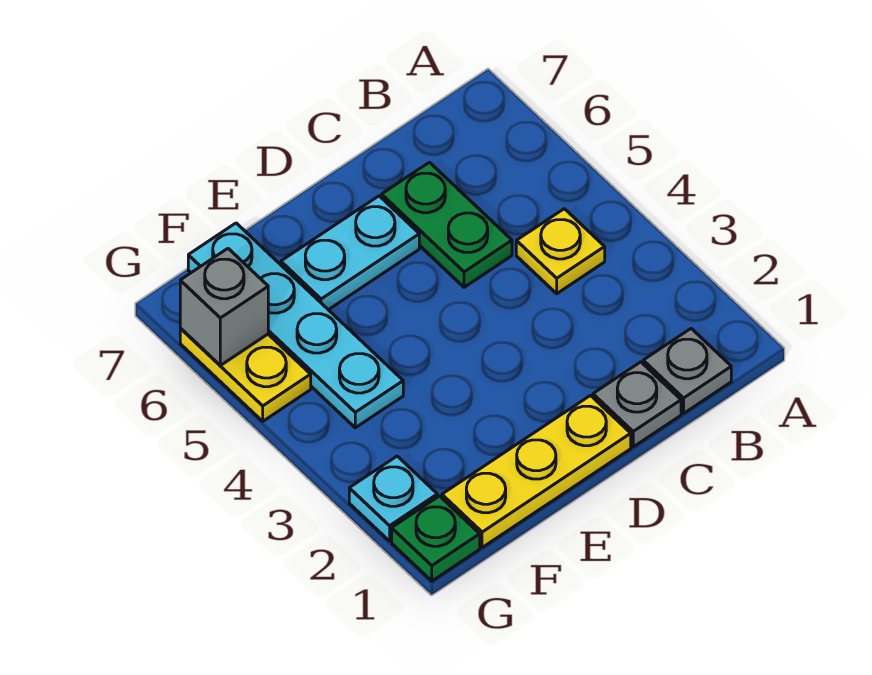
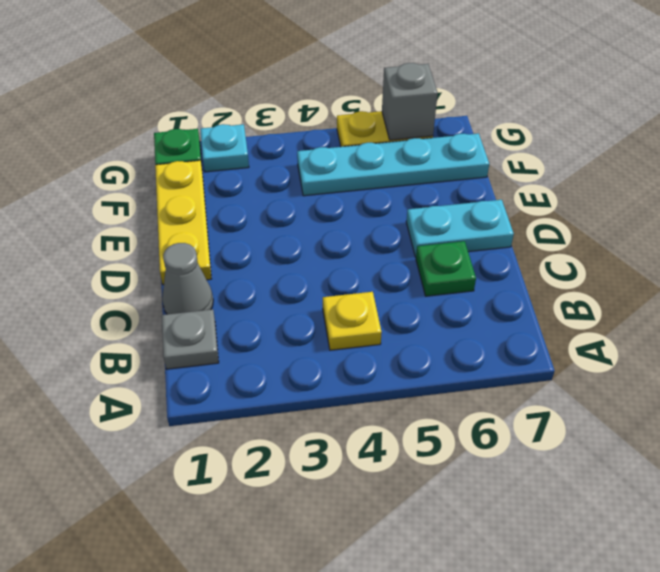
grey 1x1 plate [593,362,681,447] -> grey 1x1 cone [162,243,213,314]
green 1x2 plate [382,162,512,287] -> green 1x1 plate [416,241,476,296]
cyan 1x2 plate [281,196,419,310] -> cyan 1x2 plate turned to [406,200,514,257]

